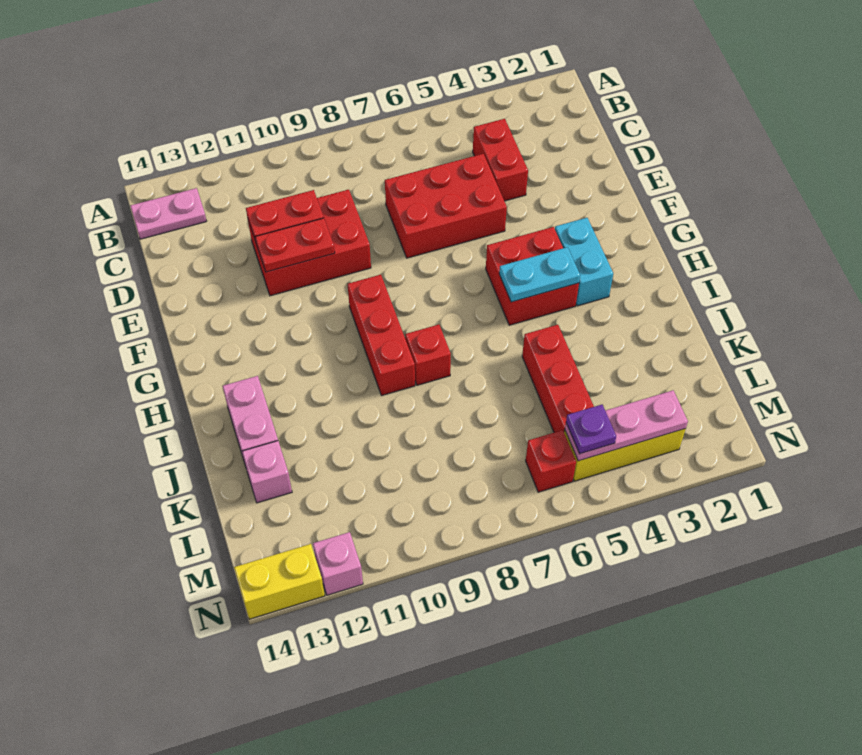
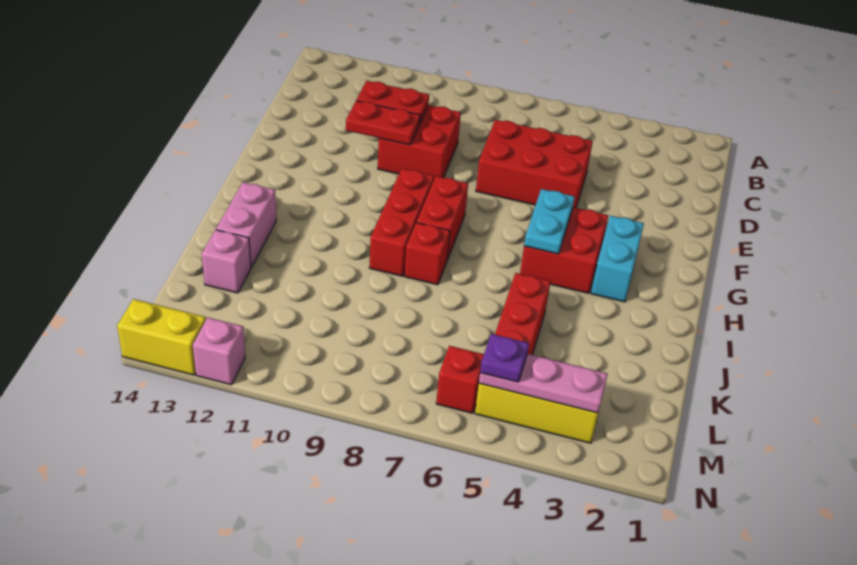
pink 1x2 plate [131,188,206,239] -> none
red 1x2 brick [473,119,528,201] -> red 1x2 brick moved to [417,176,468,260]
red 2x3 brick [248,190,371,296] -> red 2x2 brick [378,105,461,179]
cyan 1x2 plate [499,247,580,302] -> cyan 1x2 plate turned to [524,189,575,254]

